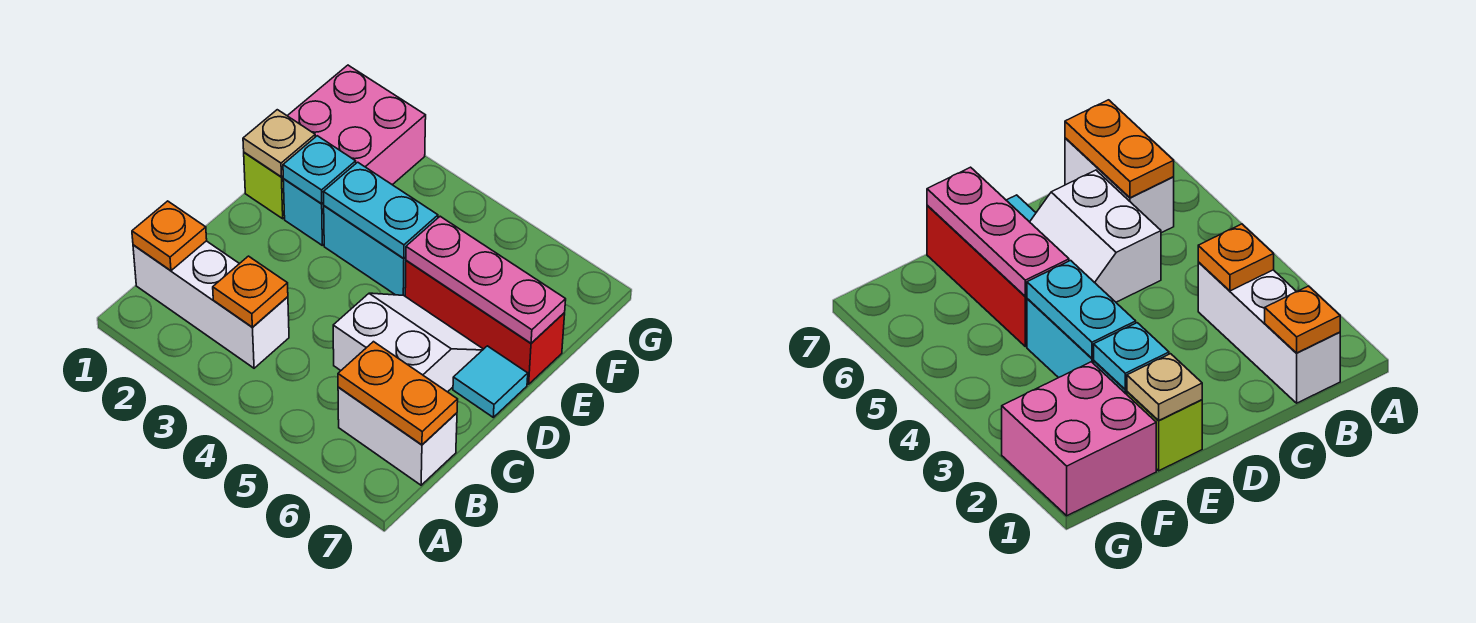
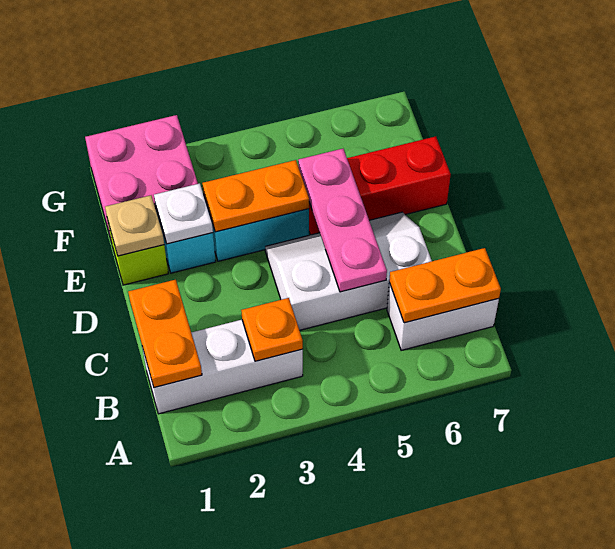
orange 1x1 plate [132,201,207,271] -> orange 1x2 plate [128,280,202,388]
white 2x2 slope [333,293,483,392] -> white 2x3 slope [265,212,432,330]
cyan 1x1 tile [453,346,528,417] -> none
cyan 1x1 plate [283,136,356,204] -> white 1x1 plate [154,183,213,244]
cyan 1x2 plate [324,162,438,258] -> orange 1x2 plate [202,160,309,232]
pink 1x3 plate [406,216,566,343] -> pink 1x3 plate turned to [298,149,387,292]

